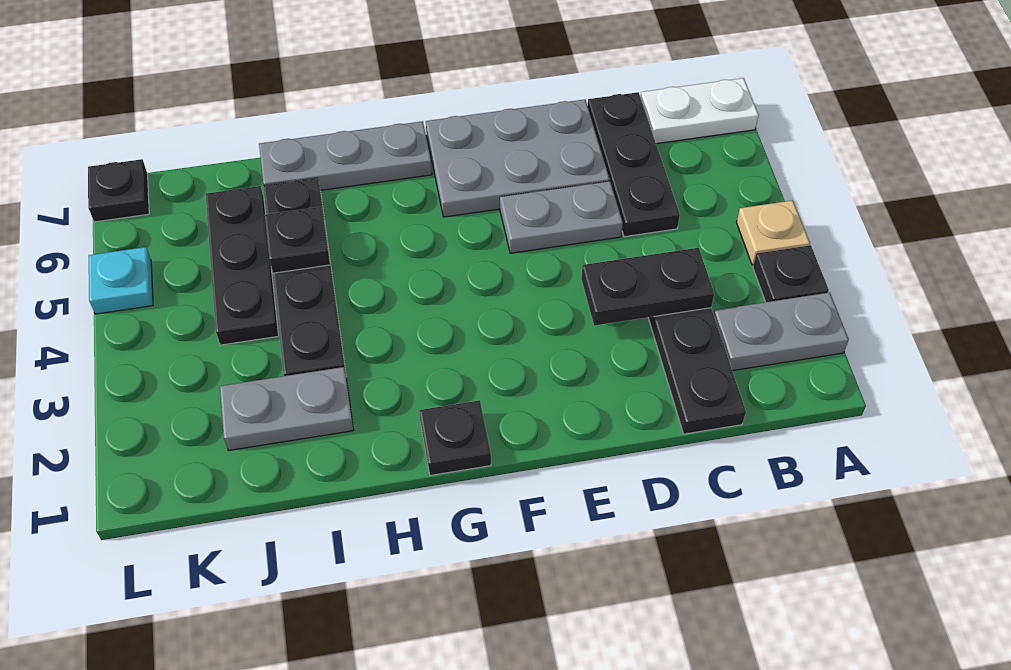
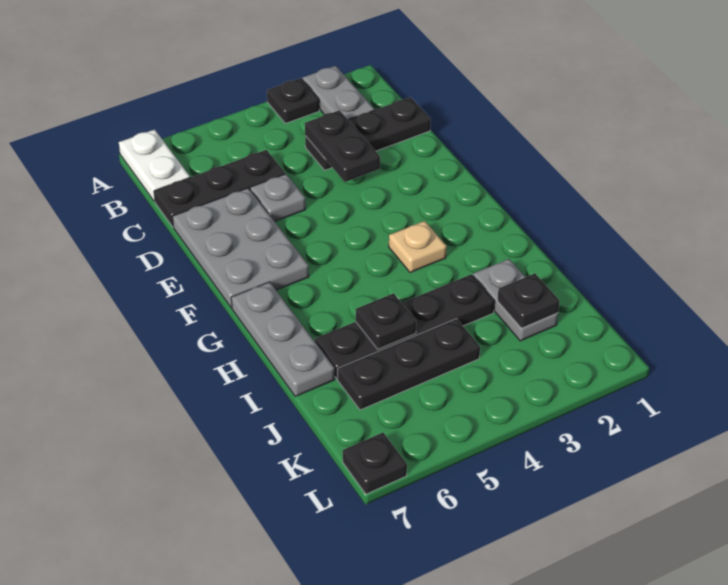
tan 1x1 plate [736,200,810,265] -> tan 1x1 plate moved to [389,221,447,273]
grey 1x2 plate [500,181,623,253] -> grey 1x1 plate [250,174,306,221]
black 1x1 plate [419,400,491,476] -> black 1x1 plate moved to [498,273,559,328]
cyan 1x1 plate [89,247,153,314] -> none

